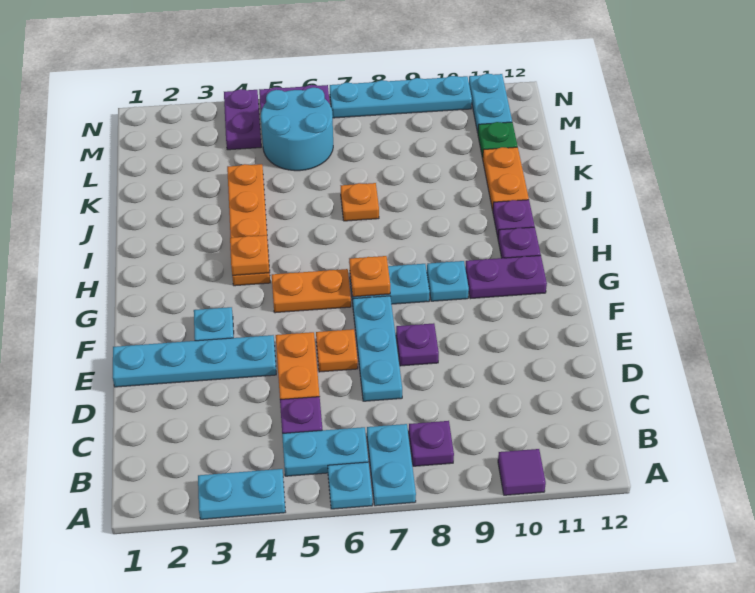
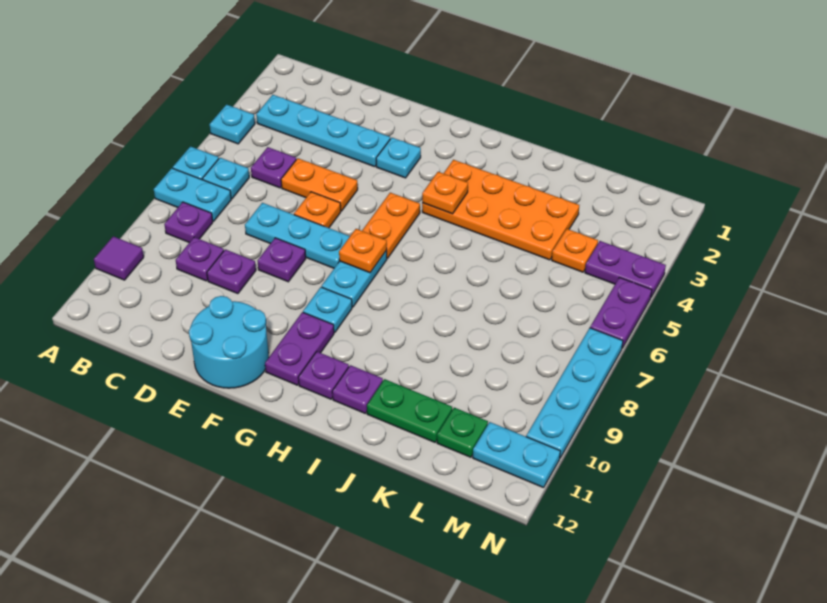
cyan 1x2 plate [198,469,285,519] -> cyan 1x1 plate [209,105,255,144]
cyan 1x2 plate [282,427,368,476] -> cyan 1x1 plate [203,158,249,199]
none -> purple 1x1 plate [176,237,224,281]
none -> purple 1x1 plate [207,249,256,294]
cyan 1x4 plate [113,335,276,387] -> cyan 1x4 plate turned to [256,95,390,167]
orange 1x4 plate [227,164,270,286] -> orange 2x4 plate [422,160,579,260]
orange 1x1 plate [341,183,379,221] -> orange 1x1 plate moved to [552,229,598,272]
orange 1x2 plate [483,147,529,210] -> green 1x2 plate [367,379,452,442]
cyan 2x2 round brick [261,88,333,171] -> cyan 2x2 round brick moved to [189,296,269,388]

